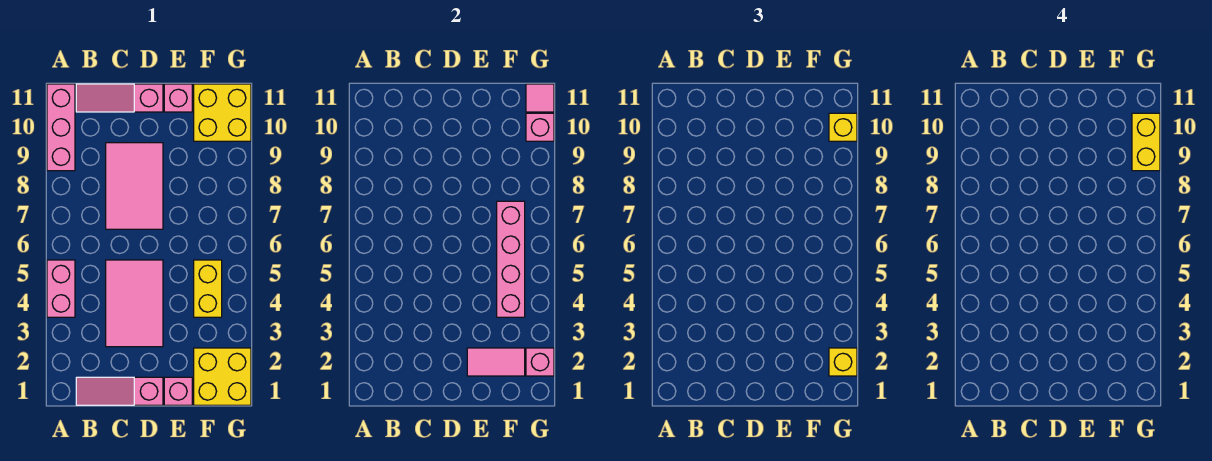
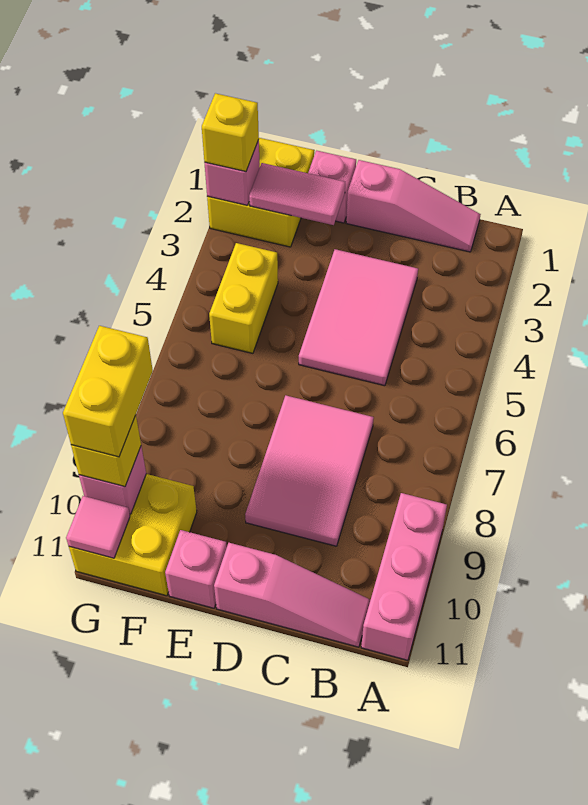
pink 1x2 brick [47,260,75,317] -> none
pink 1x4 brick [497,201,525,317] -> none

